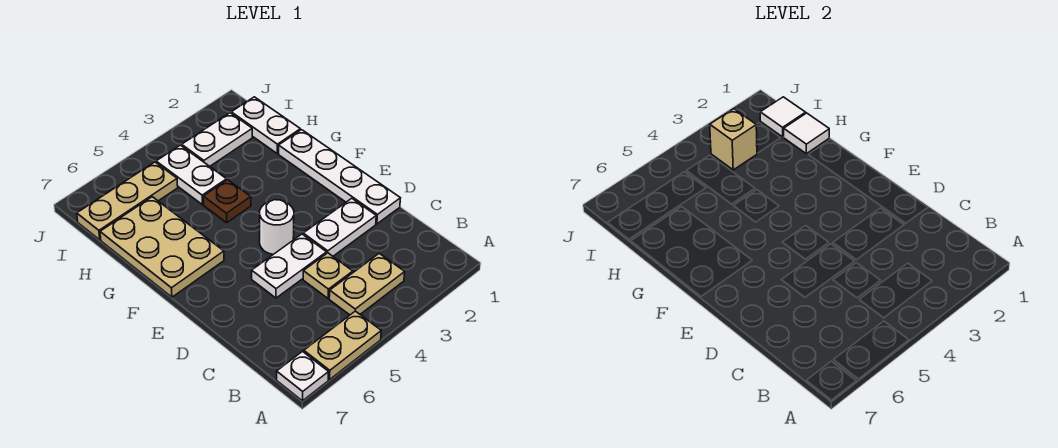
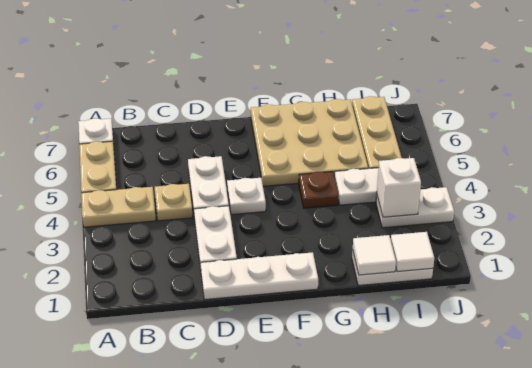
tan 1x2 plate [329,253,405,315] -> tan 1x2 plate turned to [81,187,156,227]
white 1x4 plate [279,130,400,224] -> white 1x3 plate [200,252,318,300]
white 1x1 round brick [260,200,294,254] -> white 1x1 plate [227,178,266,215]
tan 2x3 plate [100,197,224,297] -> tan 3x3 plate [251,99,368,186]
white 1x2 plate [182,113,252,166] -> white 1x2 plate turned to [376,187,454,228]
tan 1x1 brick [710,109,757,170] -> white 1x1 brick [377,158,421,217]

